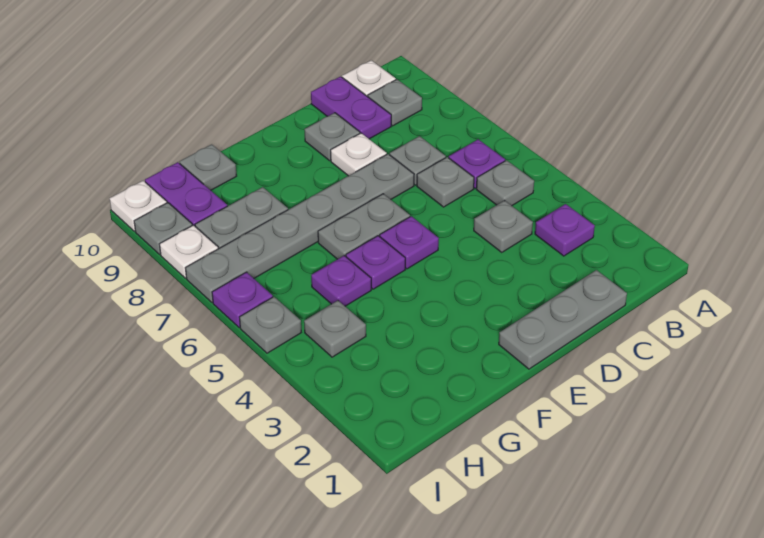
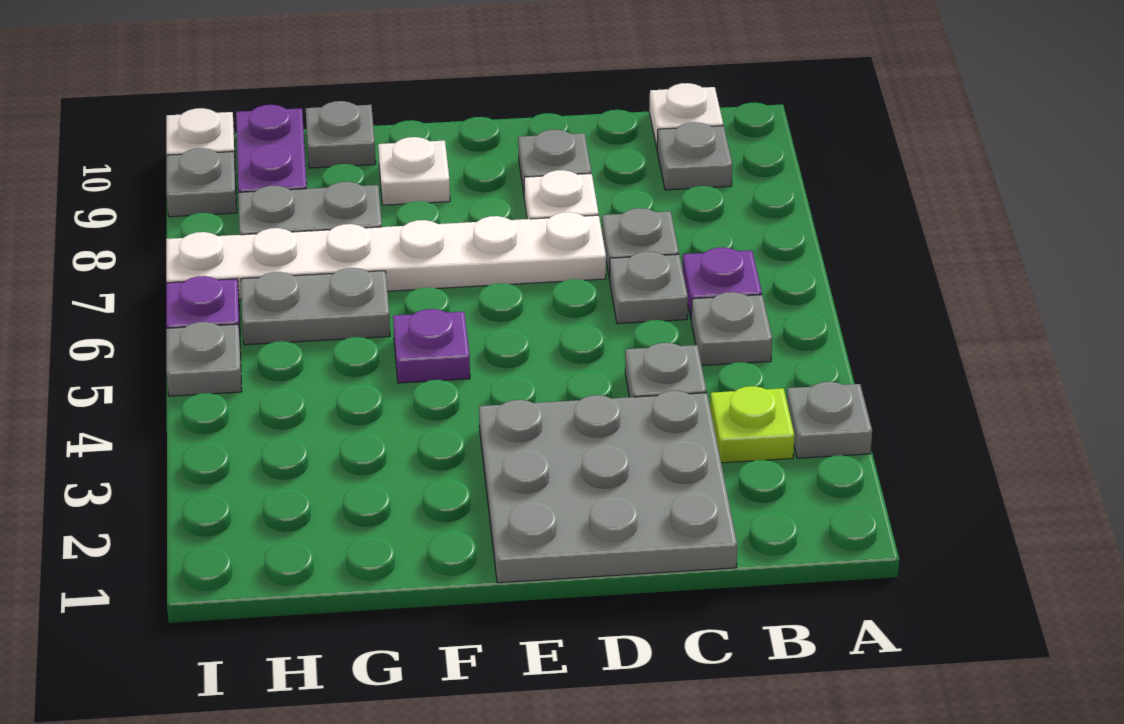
purple 1x1 plate [535,204,595,256] -> lime 1x1 plate [710,386,795,463]
grey 1x3 plate [499,270,627,369] -> grey 3x3 plate [479,391,737,583]
purple 1x2 plate [311,77,391,139] -> none
grey 1x6 plate [186,154,414,303] -> white 1x6 plate [166,212,606,300]
purple 1x1 plate [380,216,439,269] -> none
grey 1x2 plate [318,194,410,259] -> grey 1x2 plate moved to [241,268,390,345]
purple 1x1 plate [311,256,371,306] -> none
grey 1x1 plate [304,301,366,357] -> grey 1x1 plate moved to [787,382,872,458]
white 1x1 plate [160,225,218,278] -> white 1x1 plate moved to [378,137,450,205]

